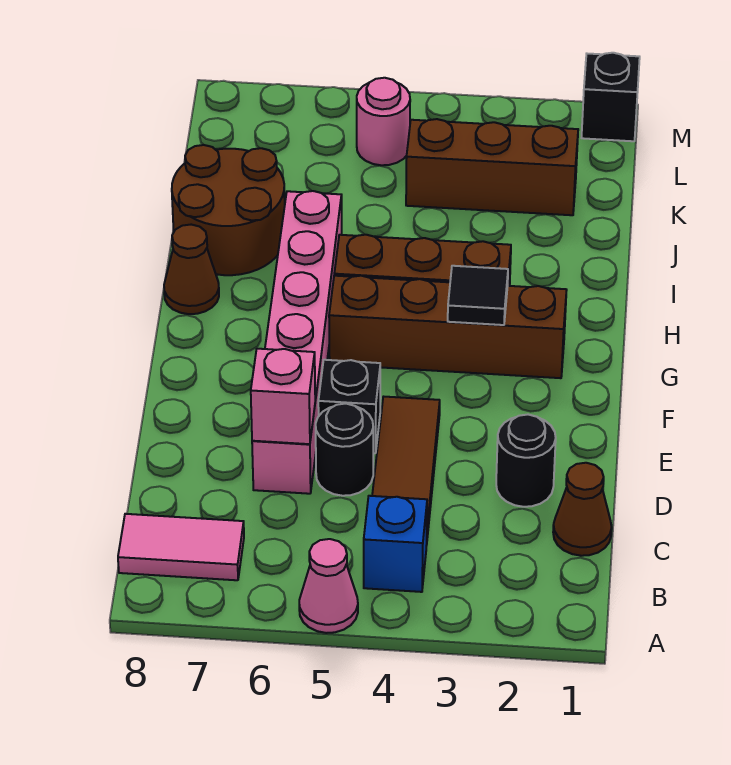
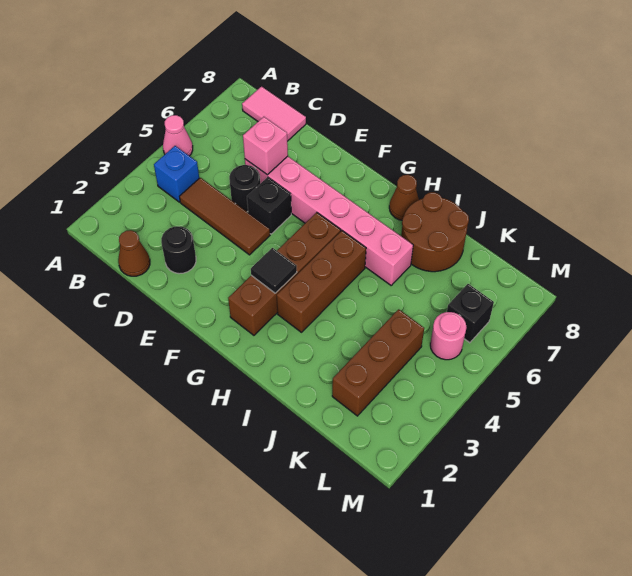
pink 1x2 tile [118,514,244,580] -> pink 1x2 tile turned to [242,87,306,141]
black 1x1 brick [582,53,640,141] -> black 1x1 brick moved to [447,284,494,343]

